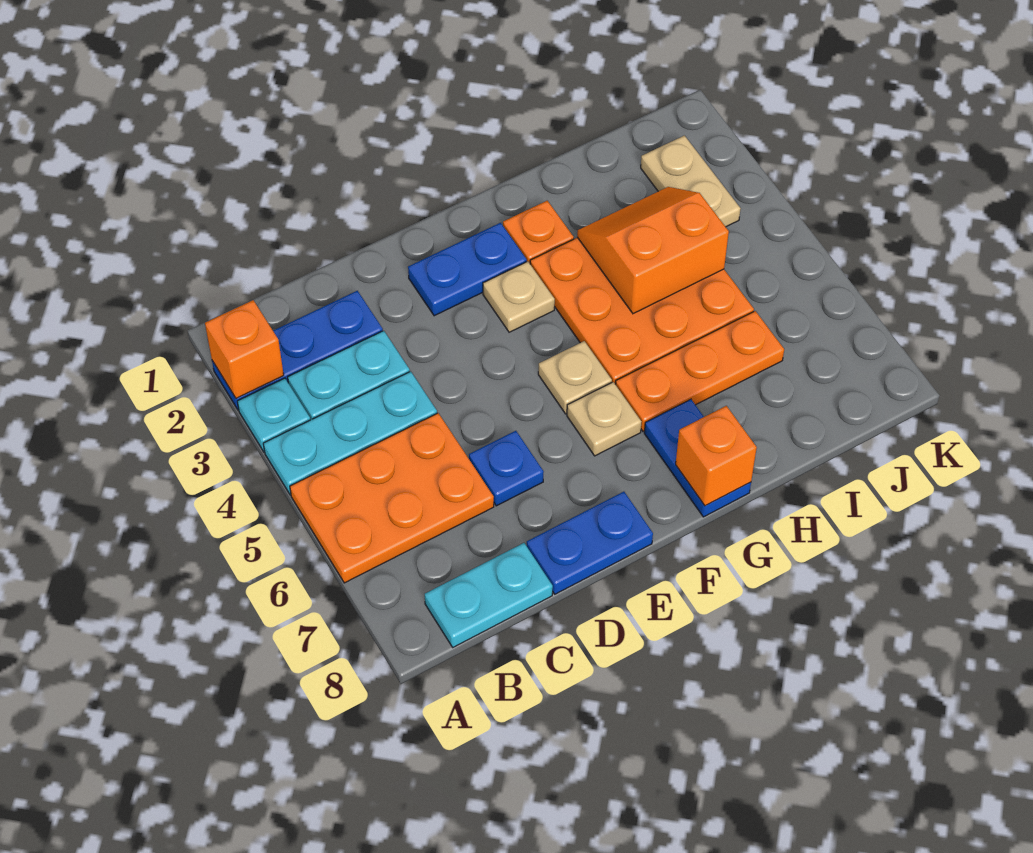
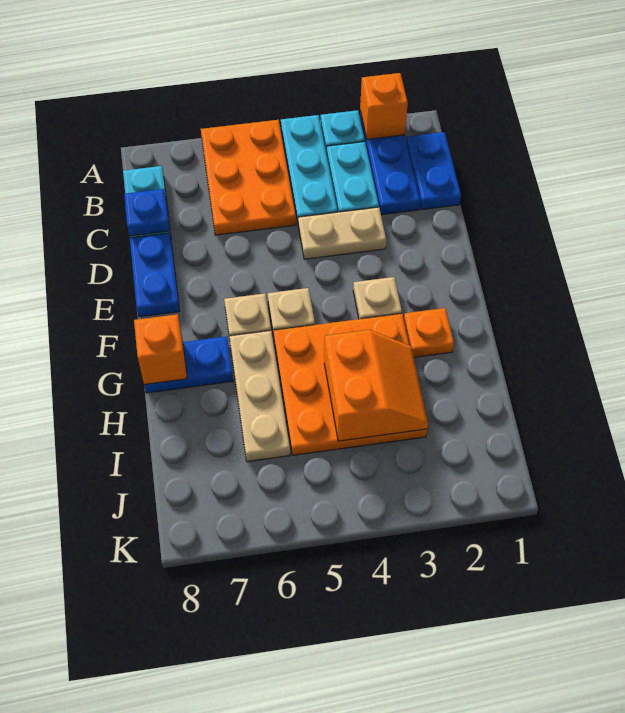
blue 1x1 plate [469,431,544,506] -> blue 1x1 plate moved to [124,189,170,236]
blue 1x2 plate [408,223,527,316] -> blue 1x2 plate moved to [406,132,461,210]
orange 1x3 plate [615,311,784,431] -> tan 1x3 plate [229,331,290,462]
tan 1x2 plate [641,135,741,227] -> tan 1x2 plate moved to [298,207,386,259]

